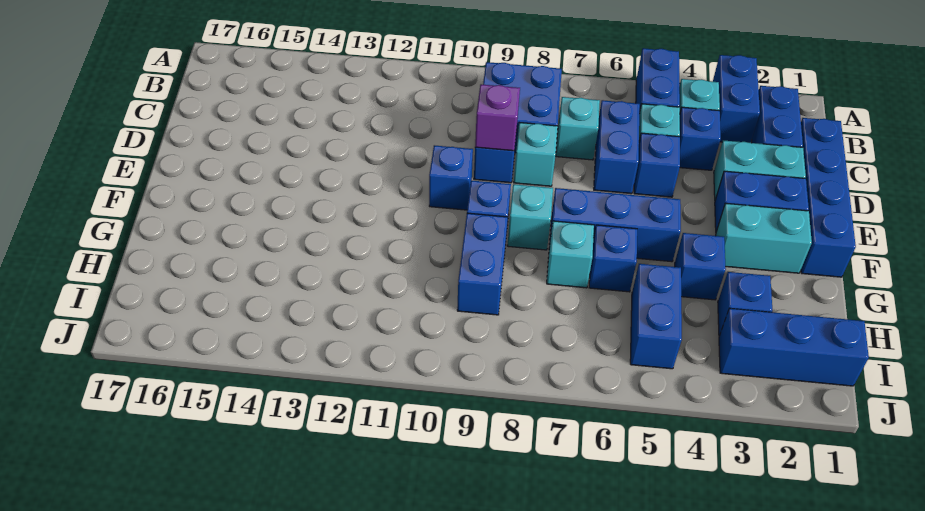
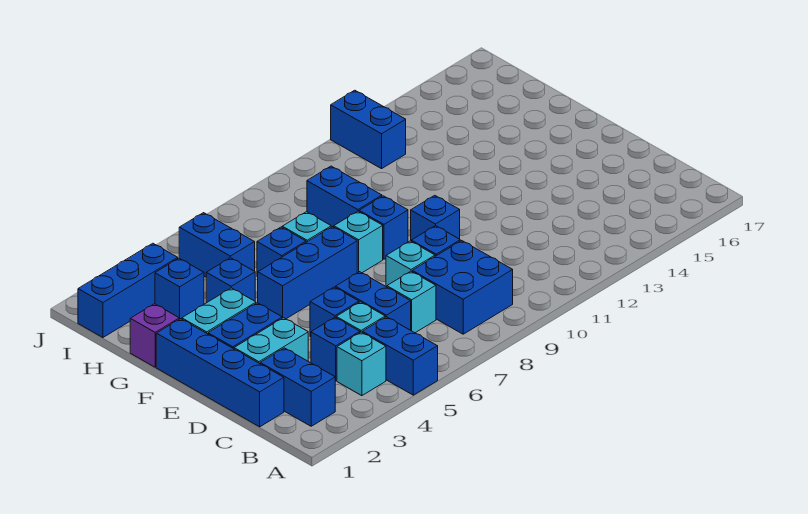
blue 1x2 brick [713,55,760,143] -> blue 1x2 brick moved to [331,90,406,169]
purple 1x1 brick [475,84,520,151] -> purple 1x1 brick moved to [130,304,179,367]

